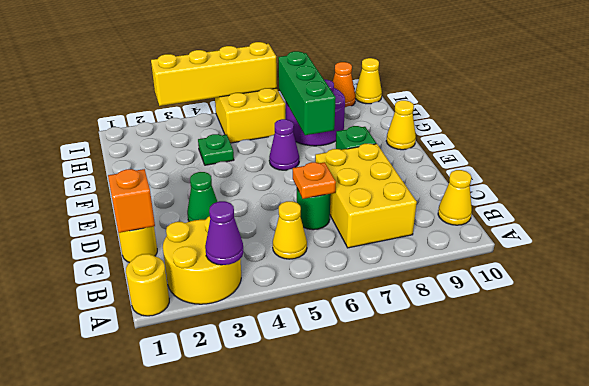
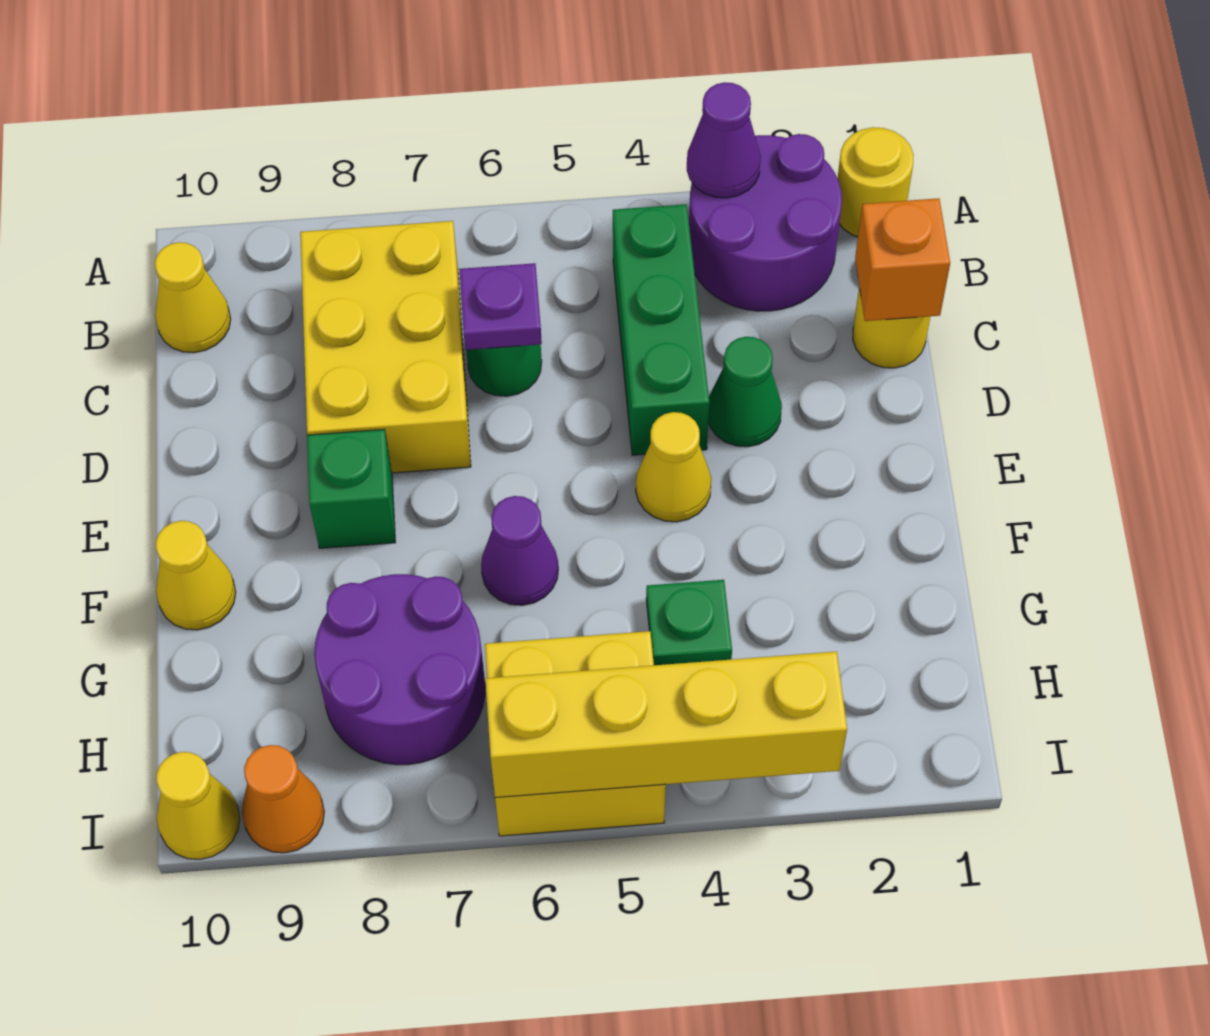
yellow 2x2 round brick [163,216,241,304] -> purple 2x2 round brick [689,134,842,311]
yellow 1x1 cone [273,201,307,259] -> yellow 1x1 cone moved to [636,412,711,522]
orange 1x1 plate [293,162,336,199] -> purple 1x1 plate [459,263,542,350]
green 1x3 brick [278,51,336,135] -> green 1x3 brick moved to [613,204,709,455]

